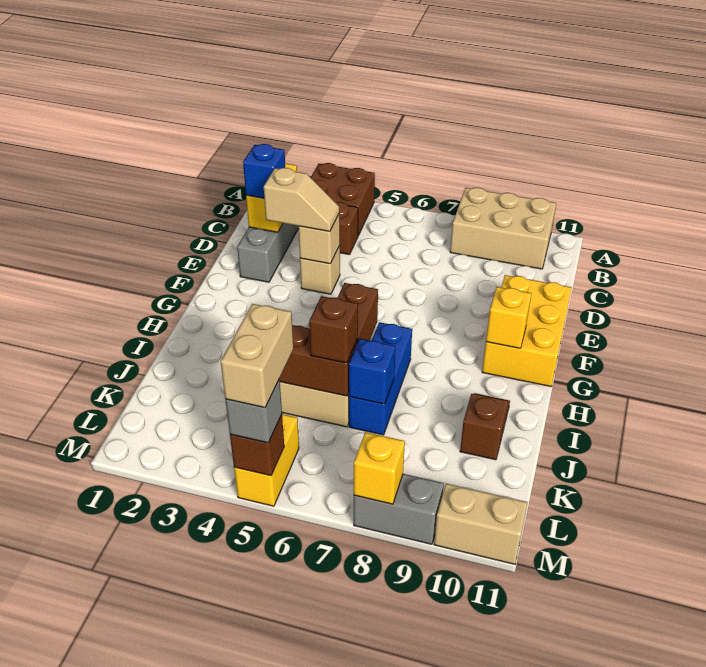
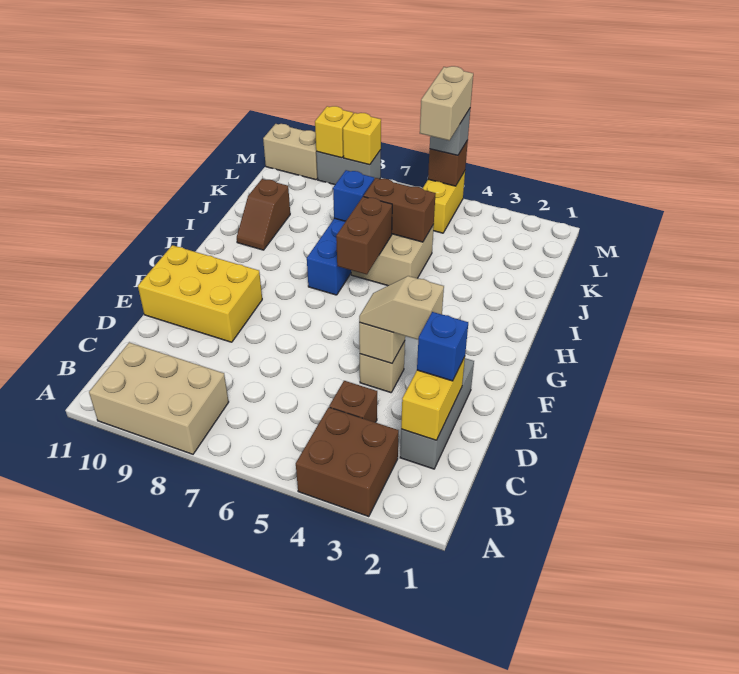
yellow 2x3 brick [482,275,572,386] -> yellow 2x3 brick turned to [138,245,262,342]
yellow 1x1 brick [486,287,531,348] -> yellow 1x1 brick moved to [315,106,353,158]
brown 1x1 brick [309,296,358,363] -> none

